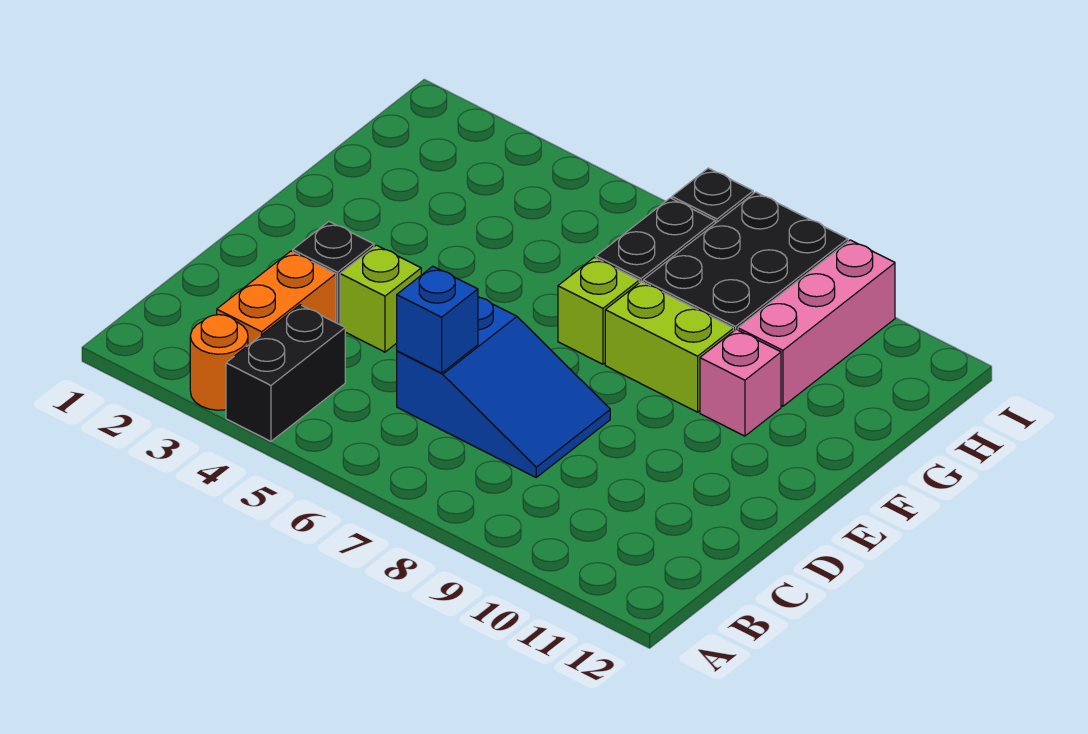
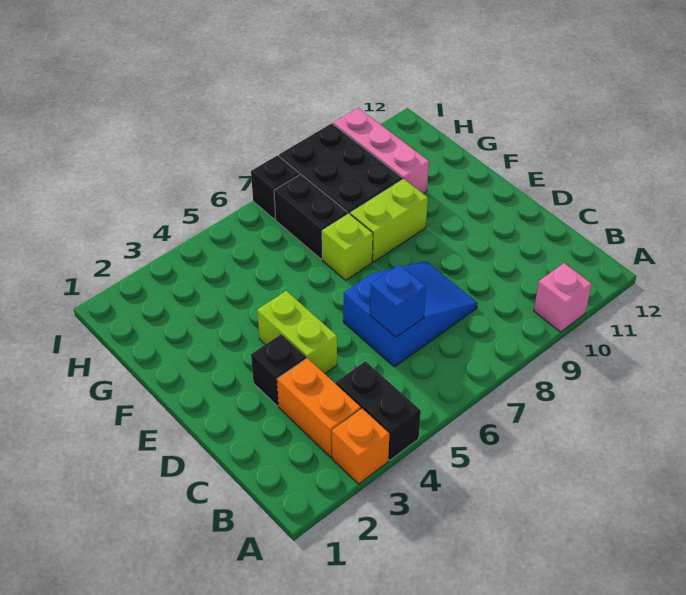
orange 1x1 round brick [190,315,248,410] -> orange 1x1 brick [332,409,389,484]
lime 1x1 brick [340,245,421,352] -> lime 1x2 brick [257,291,337,374]
pink 1x1 brick [700,329,781,436] -> pink 1x1 brick moved to [534,263,592,332]

